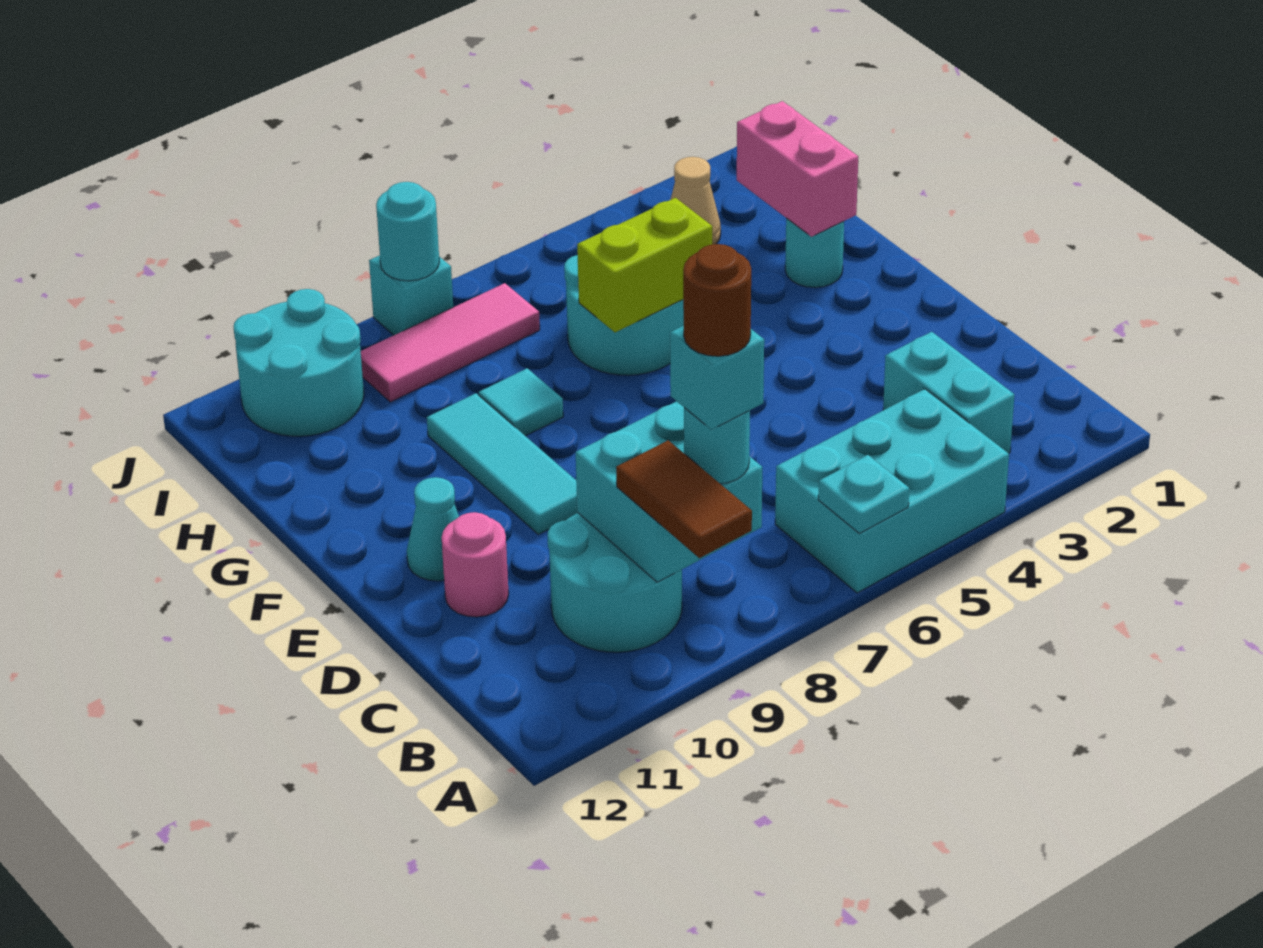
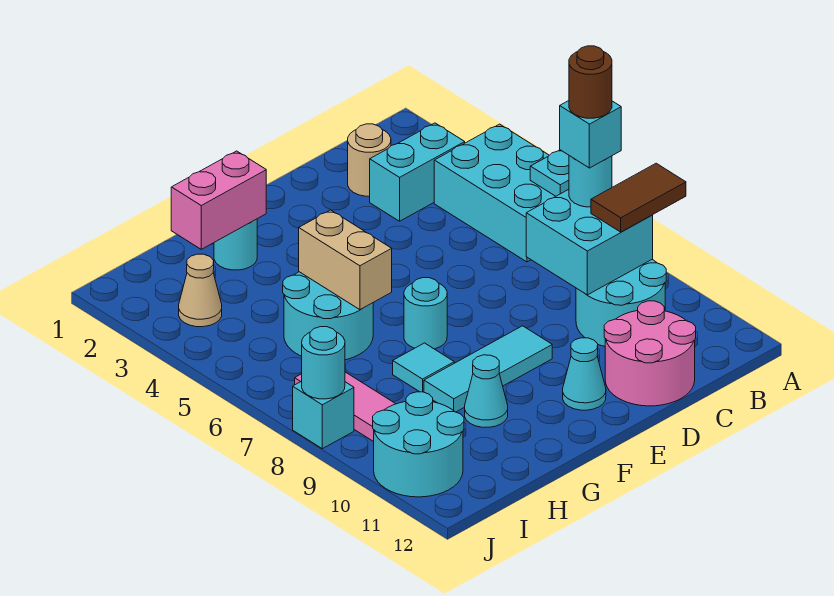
none -> tan 1x1 round brick [348,124,391,196]
pink 1x1 round brick [442,512,509,617] -> pink 2x2 round brick [604,301,696,406]
none -> cyan 1x1 round brick [404,278,447,349]
lime 1x2 brick [577,198,712,332] -> tan 1x2 brick [299,210,392,310]
none -> cyan 1x1 cone [465,355,508,427]

